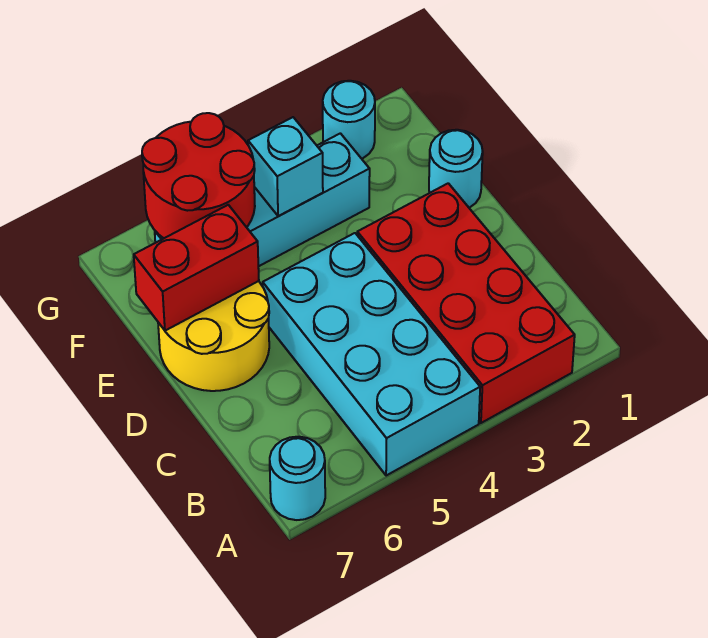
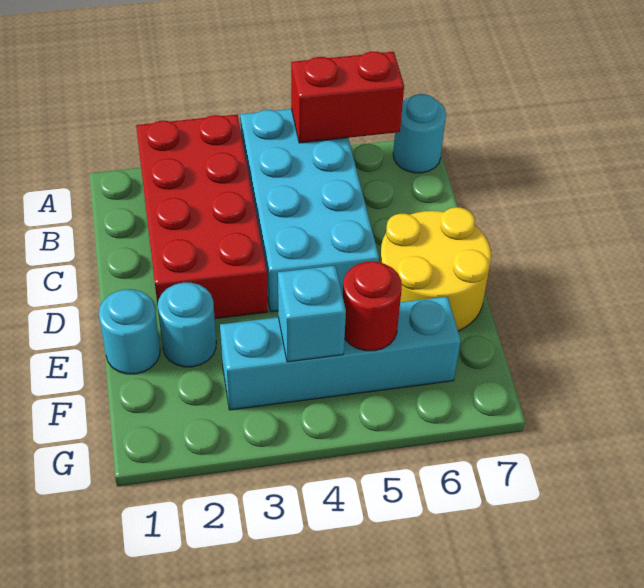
red 1x2 brick [134,205,259,331] -> red 1x2 brick moved to [291,52,404,143]
red 2x2 round brick [142,113,255,238] -> red 1x1 round brick [343,261,402,351]
cyan 1x1 round brick [323,81,375,159] -> cyan 1x1 round brick moved to [158,283,216,367]

